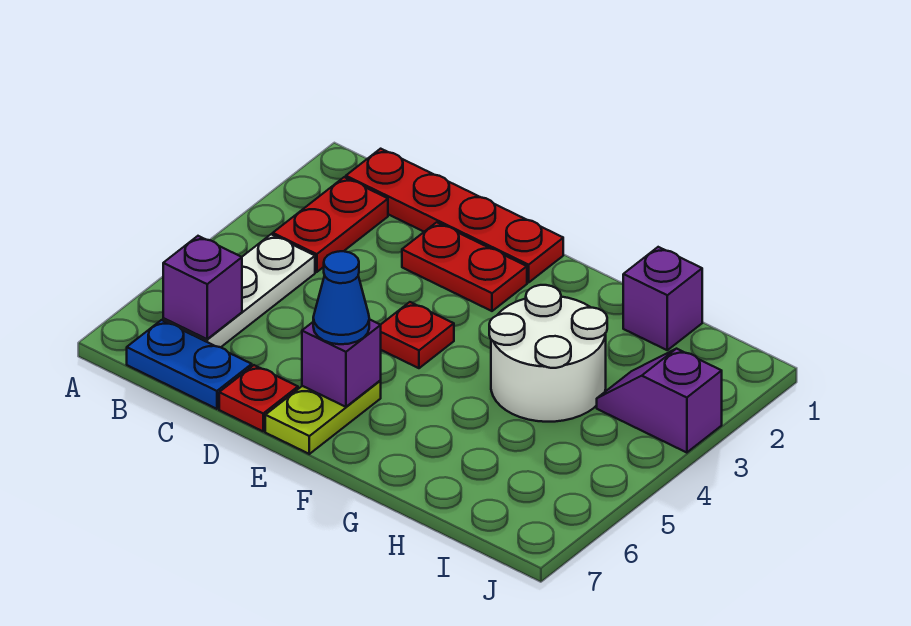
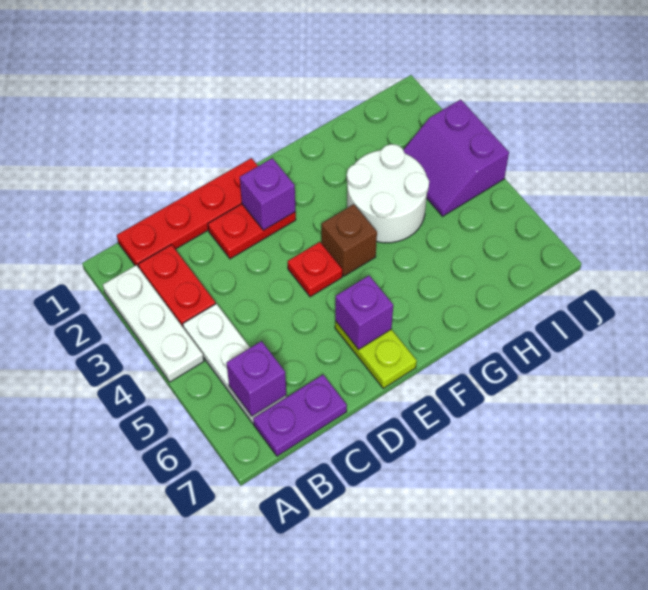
none -> white 1x3 plate [103,265,204,382]
blue 1x2 plate [127,320,252,409] -> purple 1x2 plate [253,375,347,456]
red 1x1 plate [219,365,298,431] -> none
blue 1x1 cone [313,251,369,344] -> none
none -> brown 1x1 brick [321,204,377,276]
purple 1x1 brick [623,247,702,350] -> purple 1x1 brick moved to [240,158,295,230]
purple 1x2 slope [597,349,722,453] -> purple 2x2 slope [403,99,509,216]

